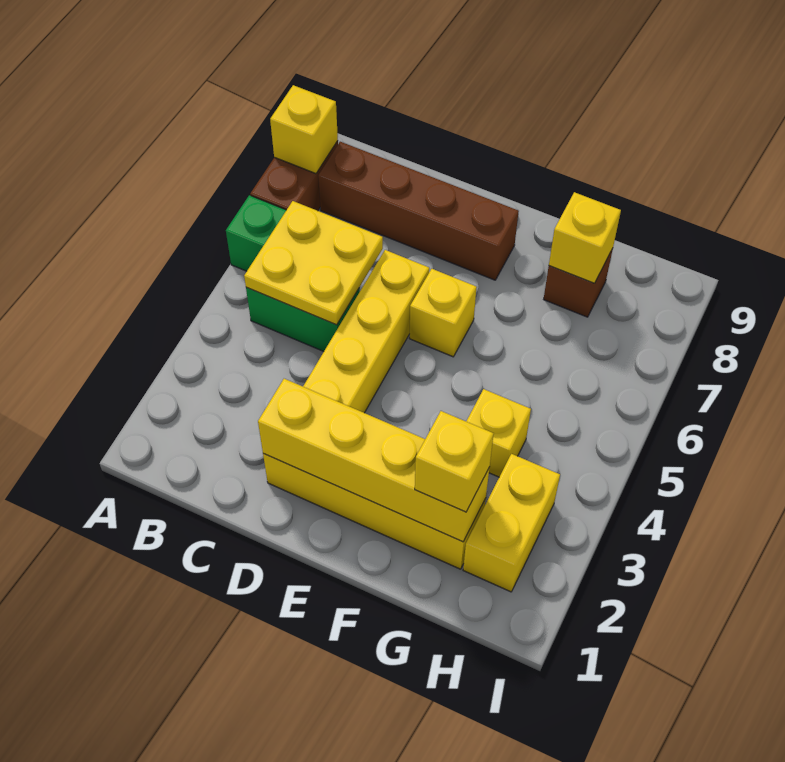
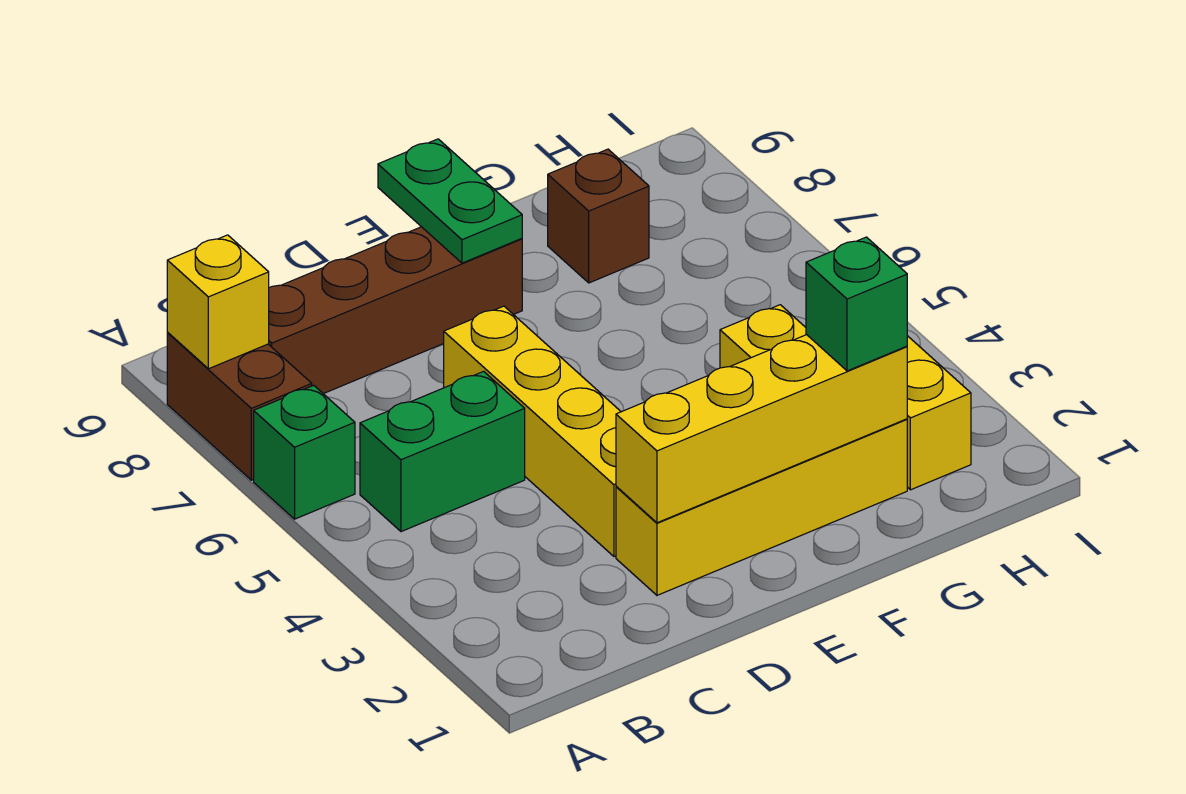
yellow 2x2 plate [244,201,383,325] -> none
yellow 1x1 brick [410,269,477,357] -> none
none -> green 1x2 plate [378,139,522,263]
yellow 1x1 brick [415,411,494,512] -> green 1x1 brick [806,237,907,371]
yellow 1x1 brick [549,192,621,283] -> none

